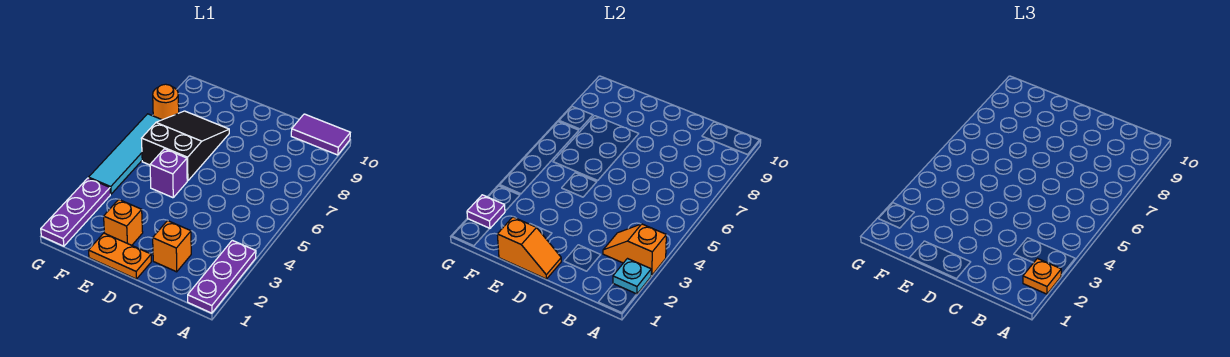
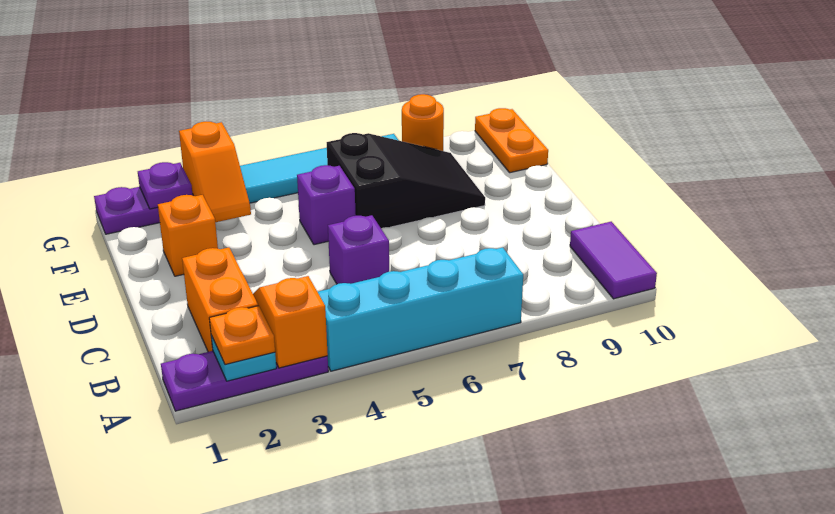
none -> cyan 1x4 brick [318,247,523,371]
orange 1x1 brick [153,221,191,272] -> orange 1x2 brick [182,248,258,352]
none -> purple 1x1 brick [328,215,389,284]
orange 1x2 plate [89,233,151,279] -> orange 1x2 plate moved to [475,108,548,173]
orange 1x2 slope [497,217,561,279] -> orange 1x2 slope moved to [179,122,251,222]

